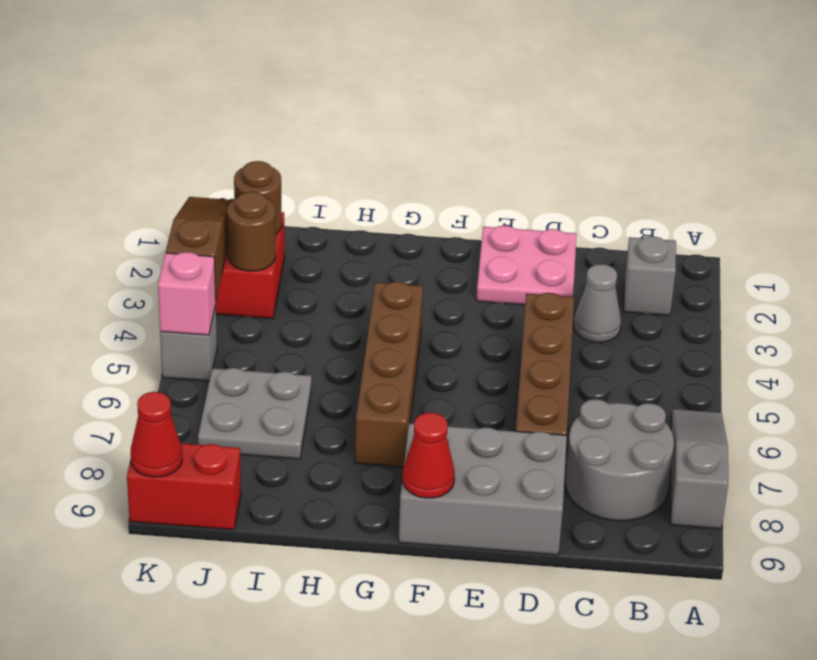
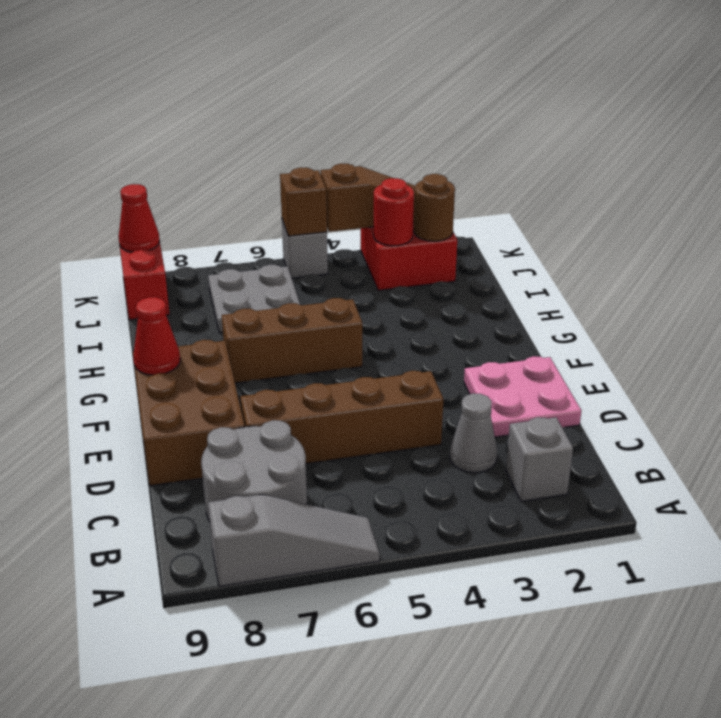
grey 2x3 brick [399,423,567,555] -> brown 2x3 brick [133,340,245,486]
brown 1x4 brick [355,282,423,467] -> brown 1x3 brick [222,298,362,383]
brown 1x1 round brick [227,192,276,271] -> red 1x1 round brick [373,178,414,246]
pink 1x1 brick [158,252,216,335] -> brown 1x1 brick [280,168,327,236]

